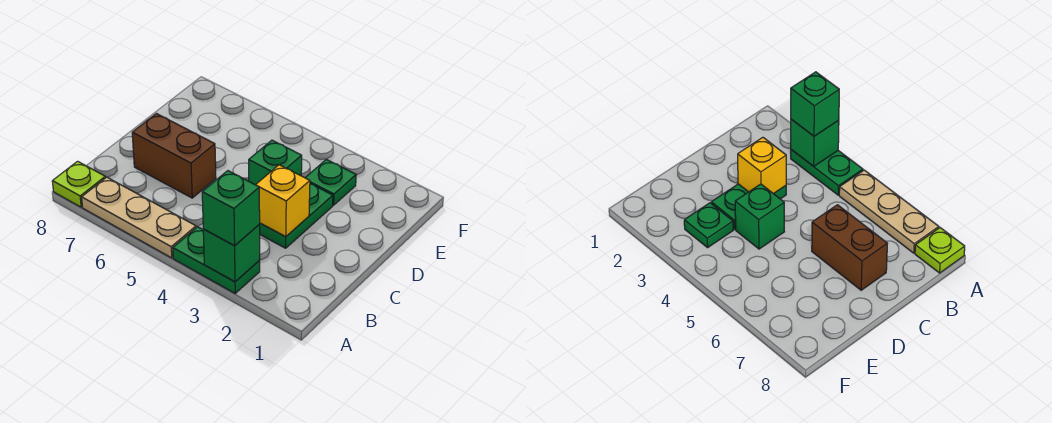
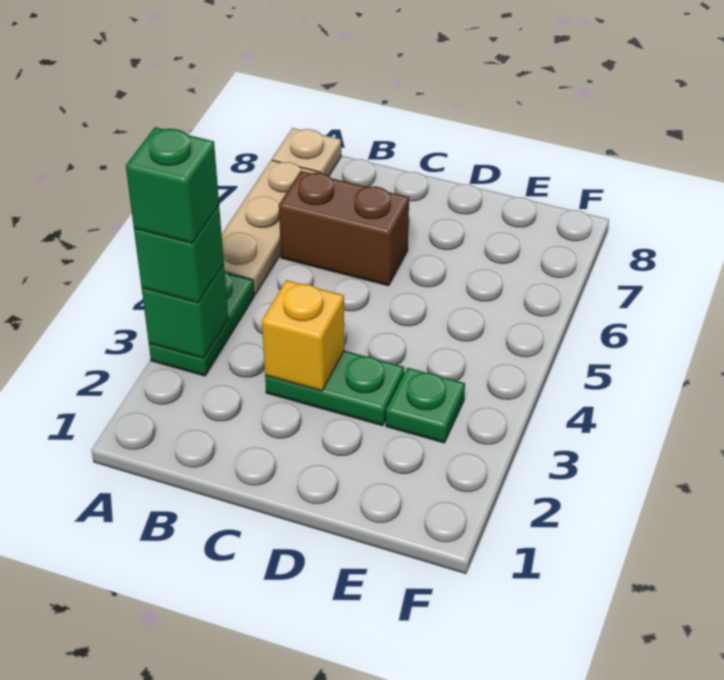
lime 1x1 plate [52,161,105,207] -> tan 1x1 plate [272,128,341,176]
brown 1x2 brick [132,114,216,198] -> brown 1x2 brick turned to [279,171,409,286]
green 1x1 brick [249,140,302,185] -> green 1x1 brick moved to [126,127,219,243]

